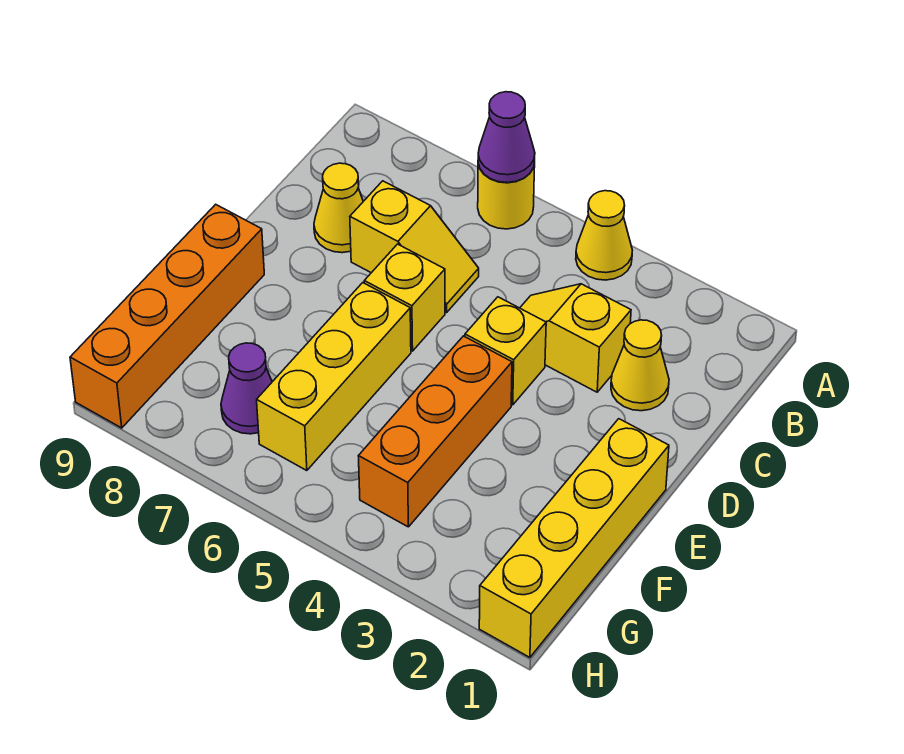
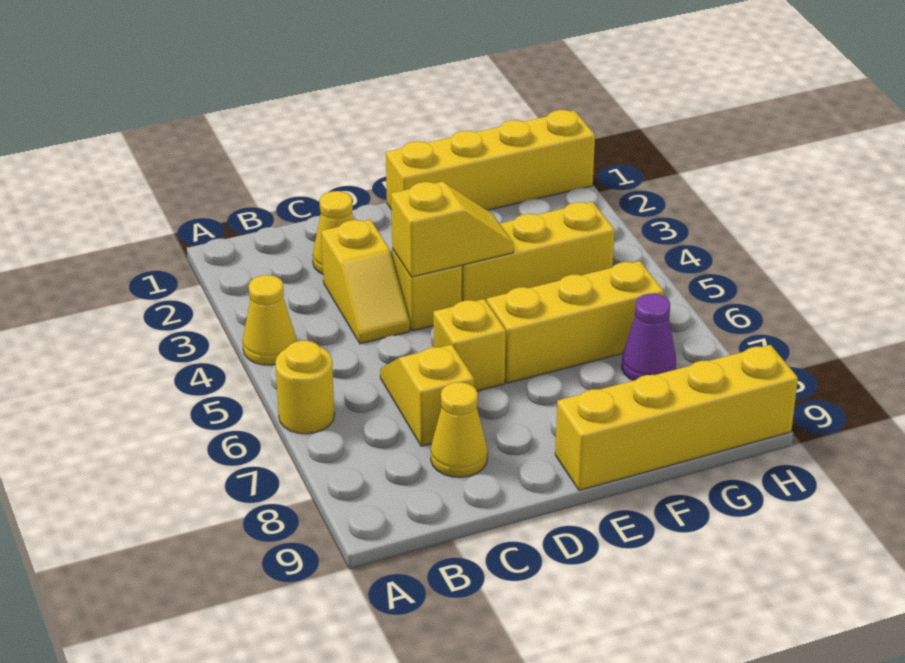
purple 1x1 cone [478,92,535,183] -> none
none -> yellow 1x2 slope [391,182,514,277]
orange 1x3 brick [359,336,512,527] -> yellow 1x3 brick [461,202,615,302]
orange 1x4 brick [70,204,264,428] -> yellow 1x4 brick [555,345,798,490]

